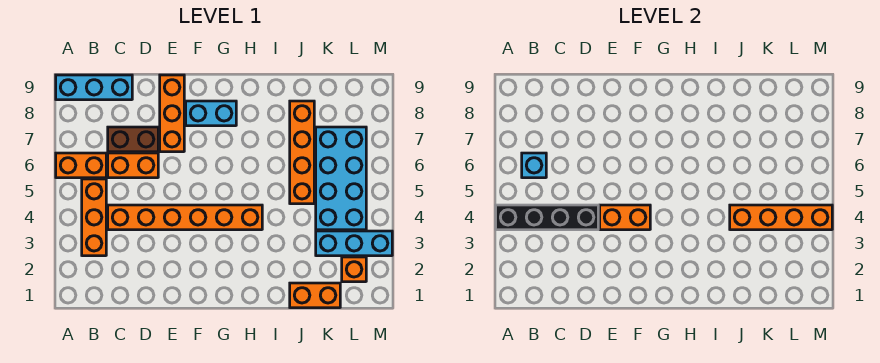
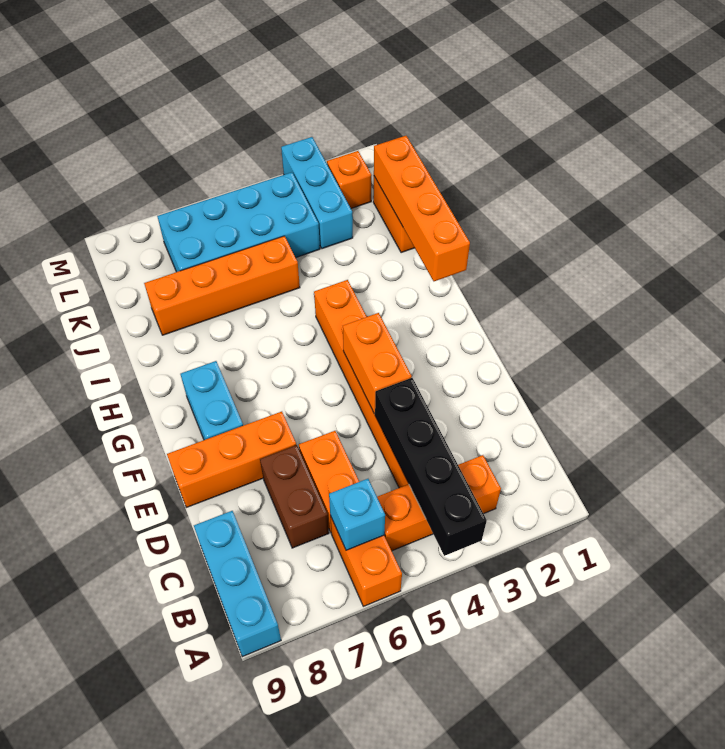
orange 1x4 brick [730,205,832,230] -> orange 1x4 brick moved to [374,136,470,281]

